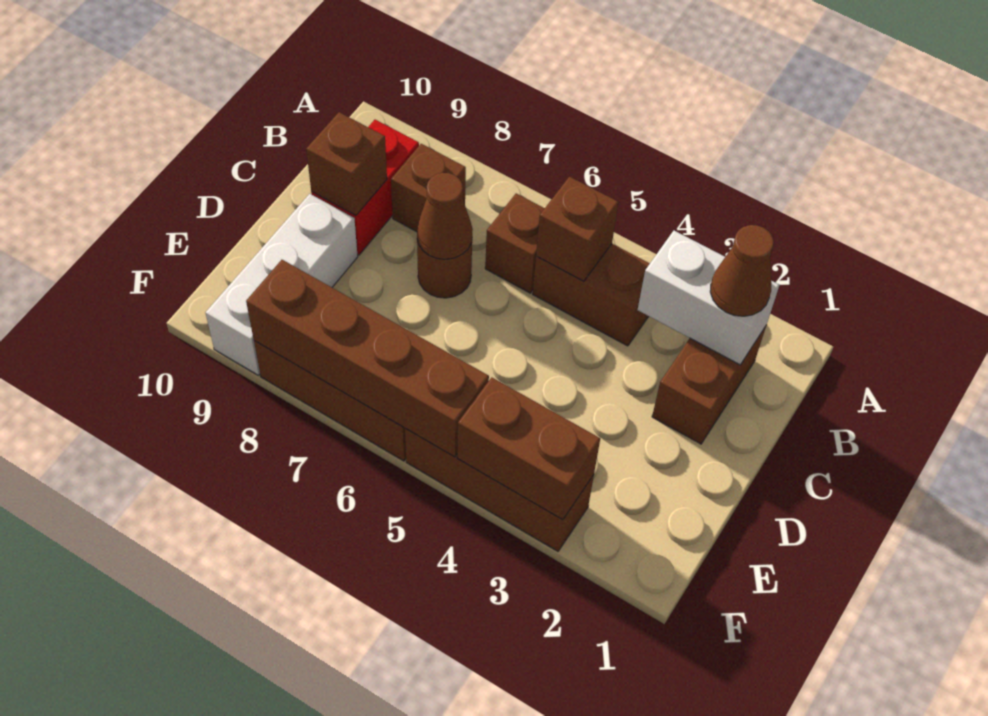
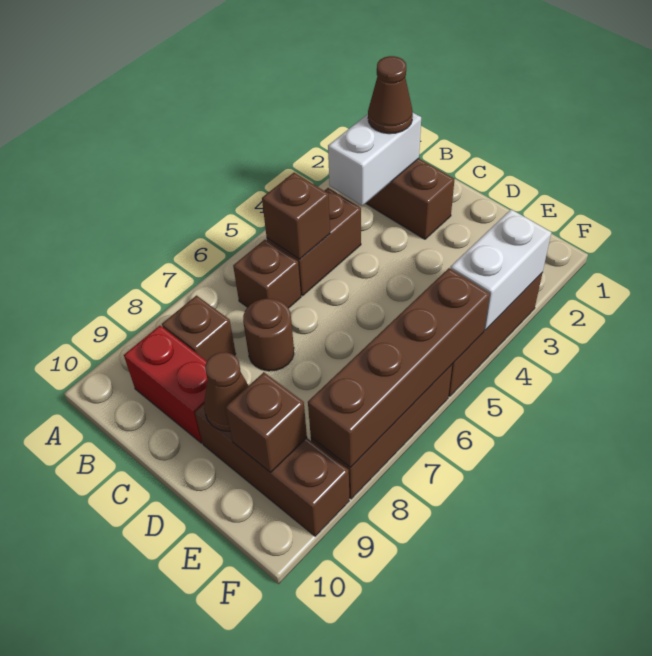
brown 1x1 cone [417,173,473,259] -> brown 1x1 cone moved to [204,352,249,431]
brown 1x1 brick [306,112,387,216] -> brown 1x1 brick moved to [225,372,307,473]
white 1x3 brick [206,194,358,375] -> brown 1x3 brick [195,404,349,536]
brown 1x2 brick [457,377,600,520] -> white 1x2 brick [450,209,551,330]

